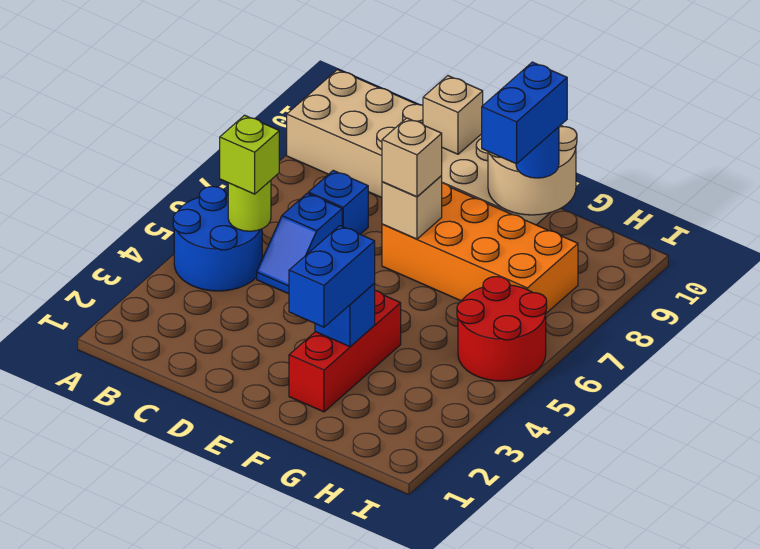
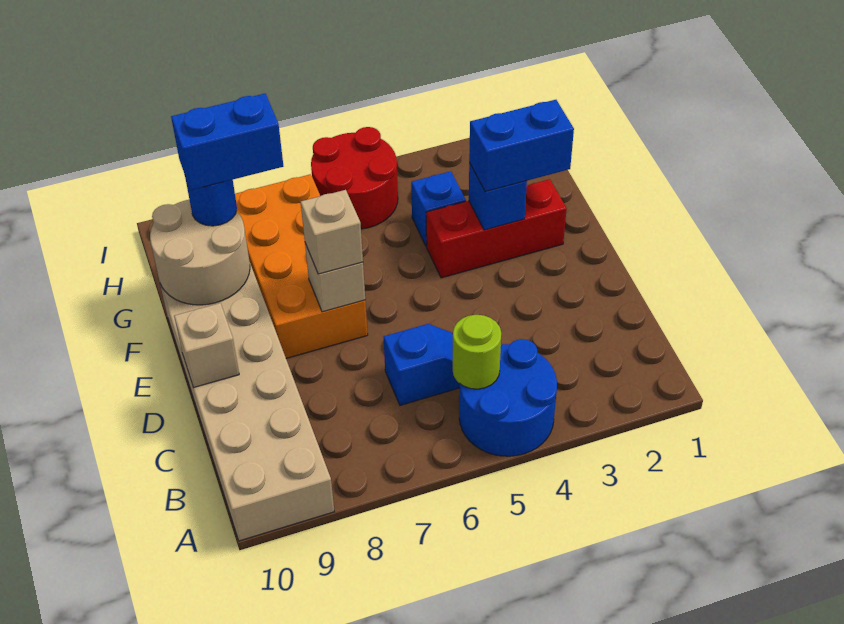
lime 1x1 brick [220,115,279,194] -> none
blue 1x1 brick [308,170,368,234] -> blue 1x1 brick moved to [411,171,466,247]

